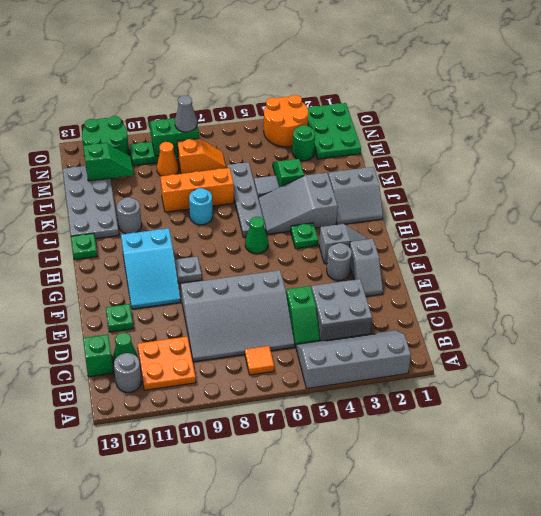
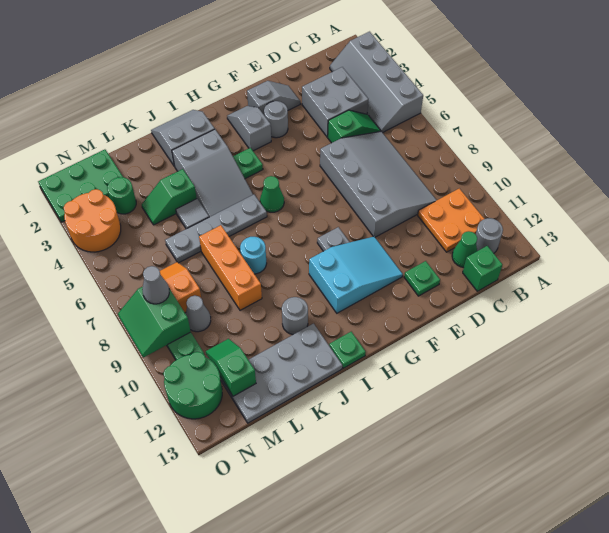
orange 1x1 tile [245,346,274,375] -> none
grey 2x2 slope [328,167,383,225] -> grey 2x2 slope turned to [151,110,215,166]
orange 1x1 cone [157,142,179,176] -> grey 1x1 cone [186,296,211,332]

